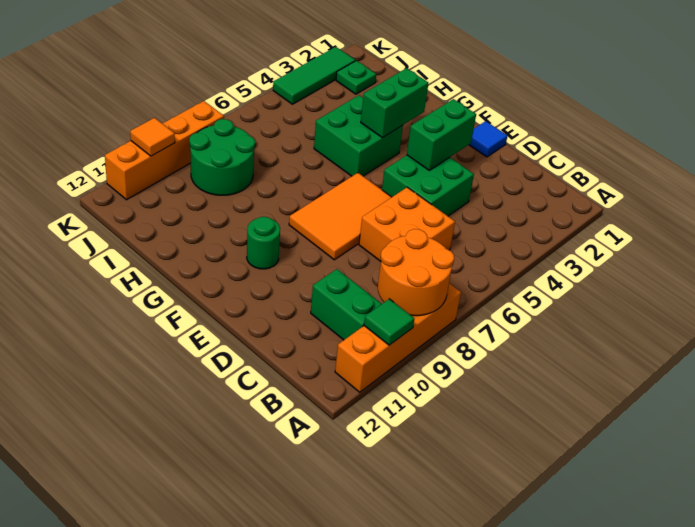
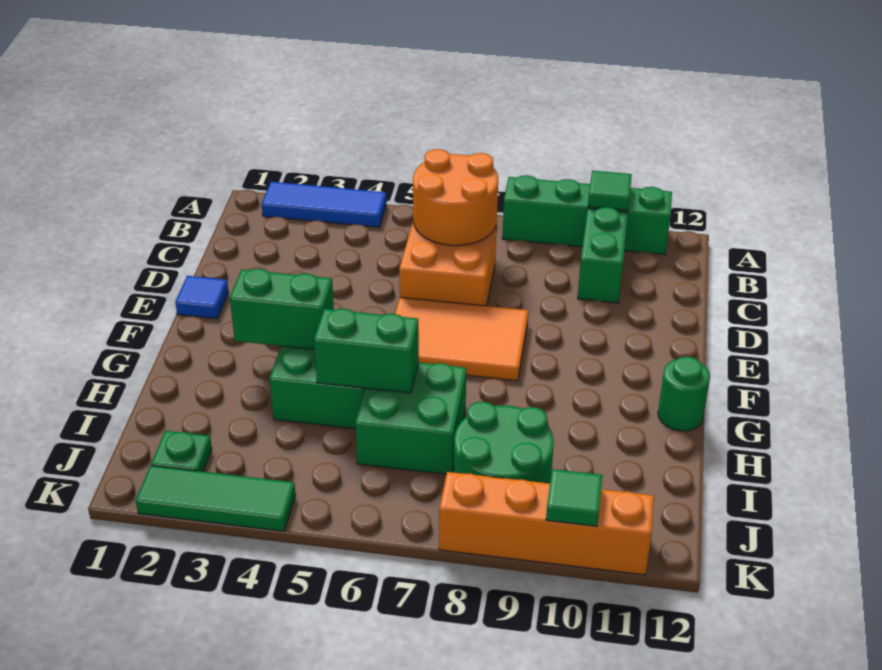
none -> blue 1x3 tile [262,182,386,227]
orange 1x4 brick [335,283,461,392] -> green 1x4 brick [502,175,672,255]
orange 2x2 round brick [378,229,454,316] -> orange 2x2 round brick moved to [413,149,498,246]
green 2x2 brick [382,155,474,216] -> green 2x2 brick moved to [355,363,466,474]
green 1x2 brick [407,99,476,170] -> green 1x2 brick moved to [314,309,419,393]
green 1x1 round brick [247,217,280,269] -> green 1x1 round brick moved to [658,357,710,431]
orange 1x1 tile [130,118,175,156] -> green 1x1 tile [546,469,603,526]

